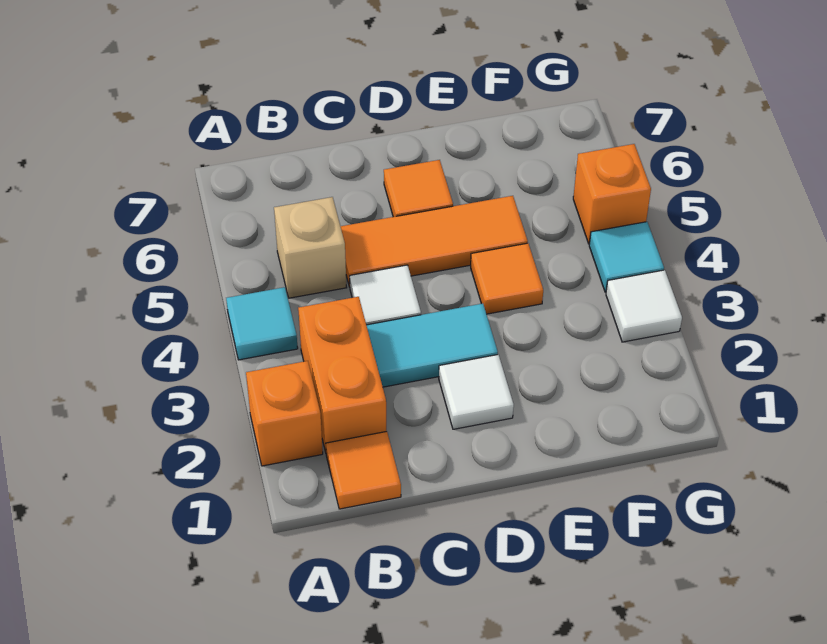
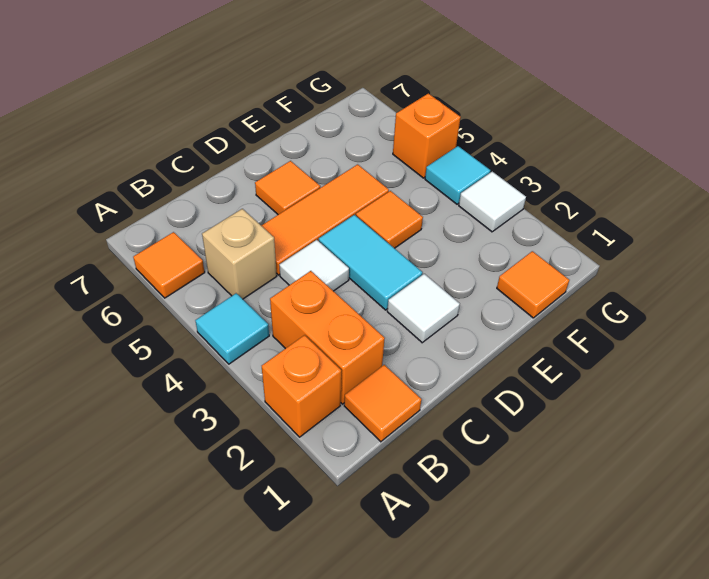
none -> orange 1x1 tile [133,232,205,298]
cyan 1x2 tile [367,304,498,387] -> cyan 1x2 tile turned to [319,215,422,310]
none -> orange 1x1 tile [497,251,569,318]

